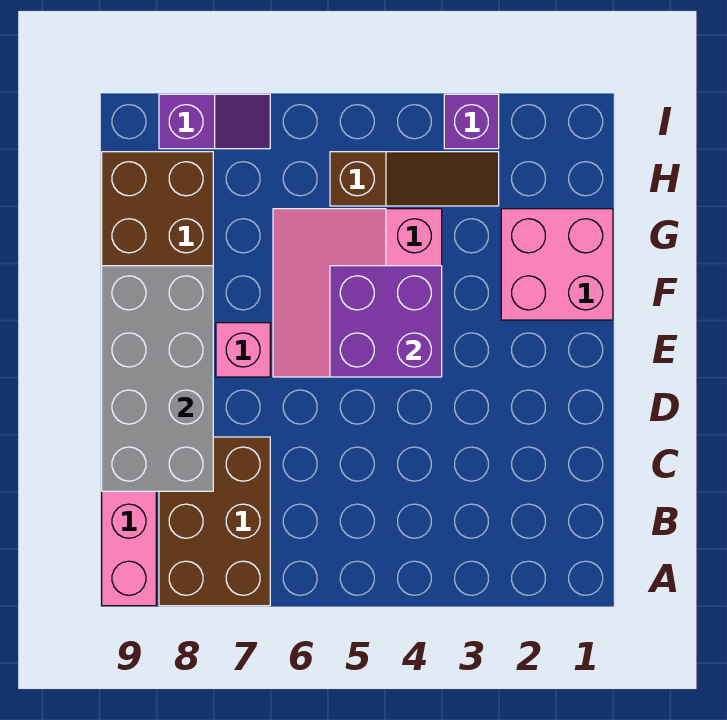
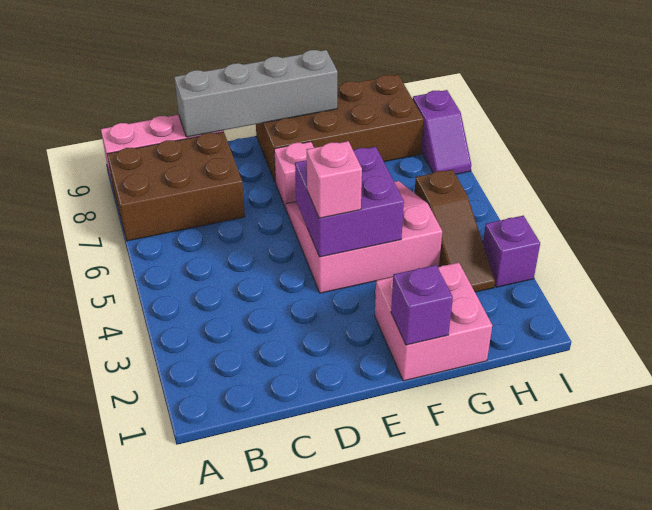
grey 2x4 brick [102,266,213,491] -> grey 1x4 brick [174,50,338,137]
none -> pink 1x1 brick [307,141,362,218]
none -> purple 1x1 brick [391,265,453,345]

